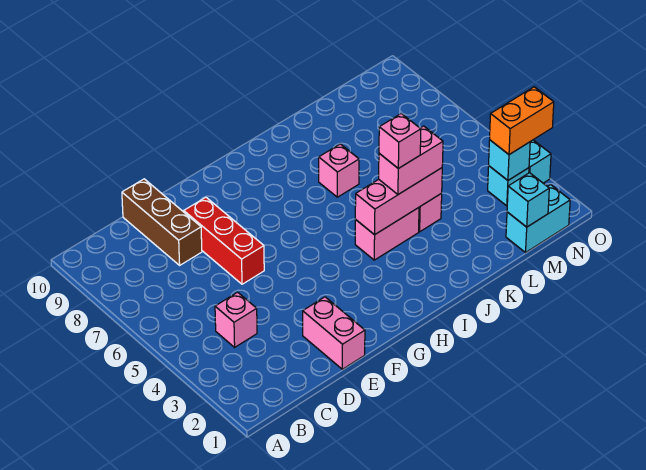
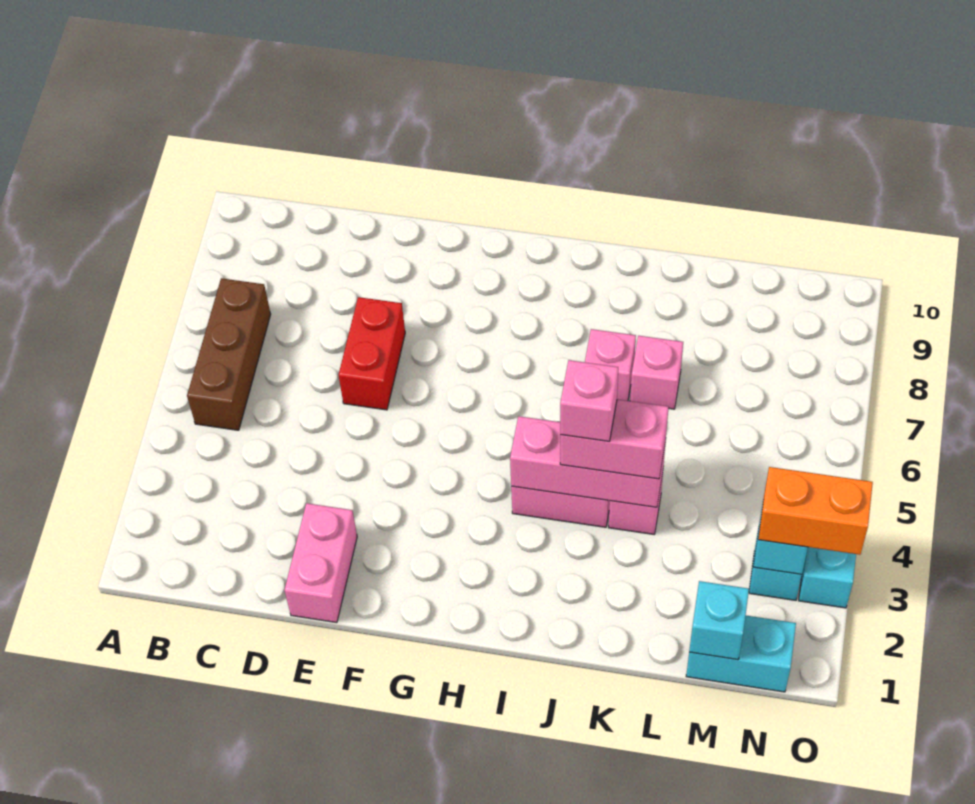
pink 1x1 brick [215,292,257,347] -> pink 1x1 brick moved to [630,336,683,409]
brown 1x3 brick [122,179,202,265] -> brown 1x3 brick moved to [187,278,271,430]
red 1x3 brick [184,197,264,284] -> red 1x2 brick [339,297,405,410]

